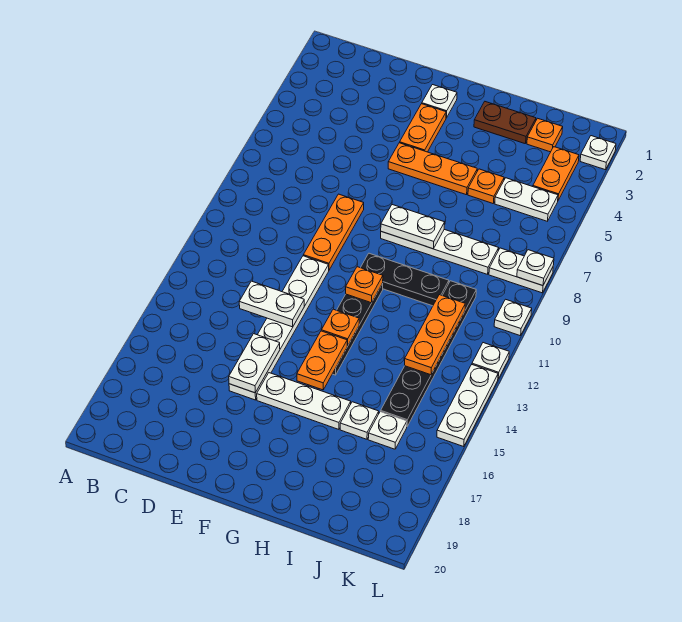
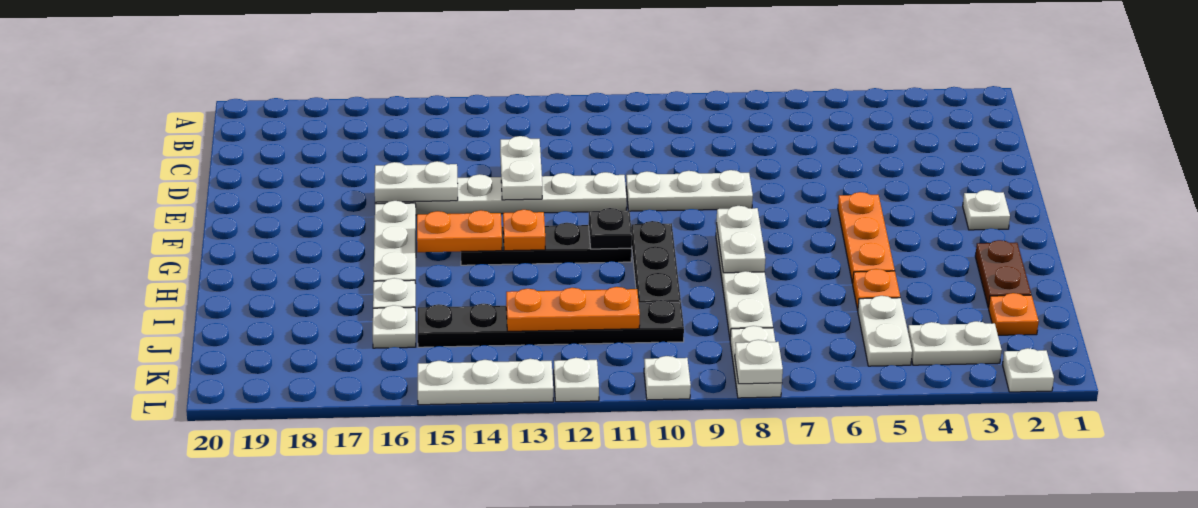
orange 1x3 plate [303,194,364,270] -> white 1x3 plate [626,170,753,211]
orange 1x2 plate [400,104,446,152] -> none
orange 1x1 plate [346,267,383,303] -> black 1x1 plate [589,208,632,249]
orange 1x2 plate [533,147,579,200] -> white 1x2 plate [908,321,1002,365]

